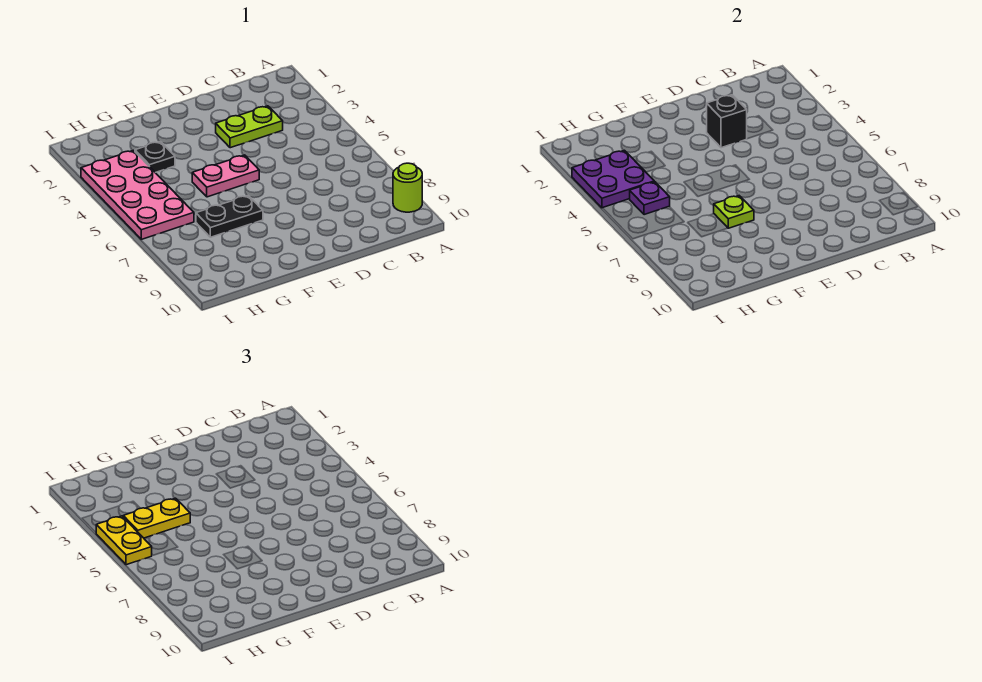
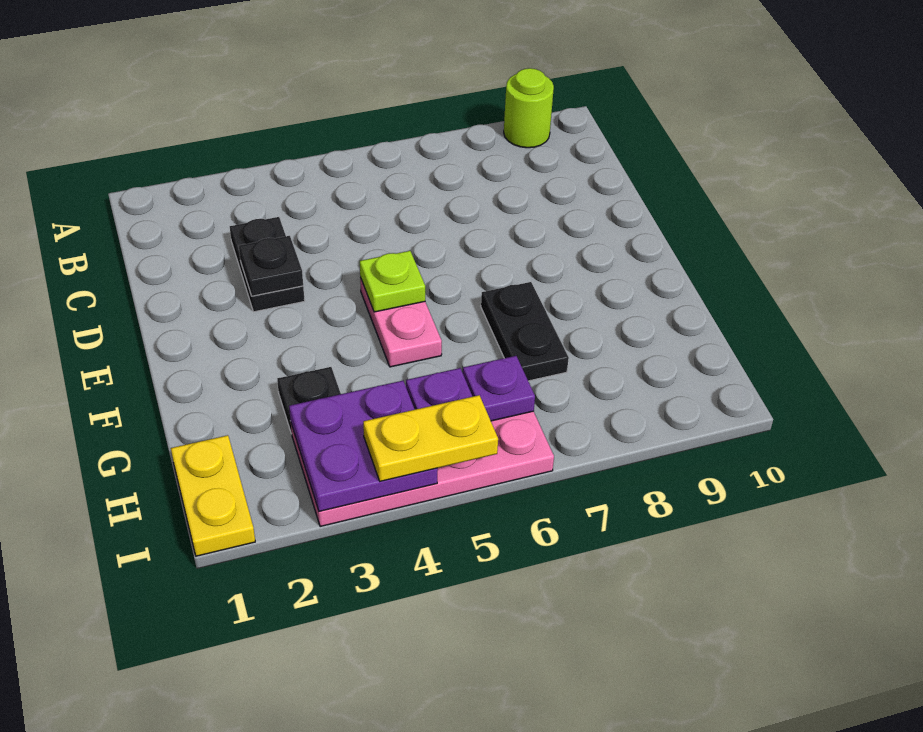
lime 1x2 plate [216,106,283,148] -> black 1x2 plate [230,217,305,312]
black 1x1 brick [707,95,747,148] -> black 1x1 plate [239,236,303,296]
lime 1x1 plate [714,196,754,228] -> lime 1x1 plate moved to [360,251,425,312]
yellow 1x2 plate [123,498,190,538] -> yellow 1x2 plate moved to [171,435,255,556]
none -> purple 1x1 plate [463,356,535,421]

